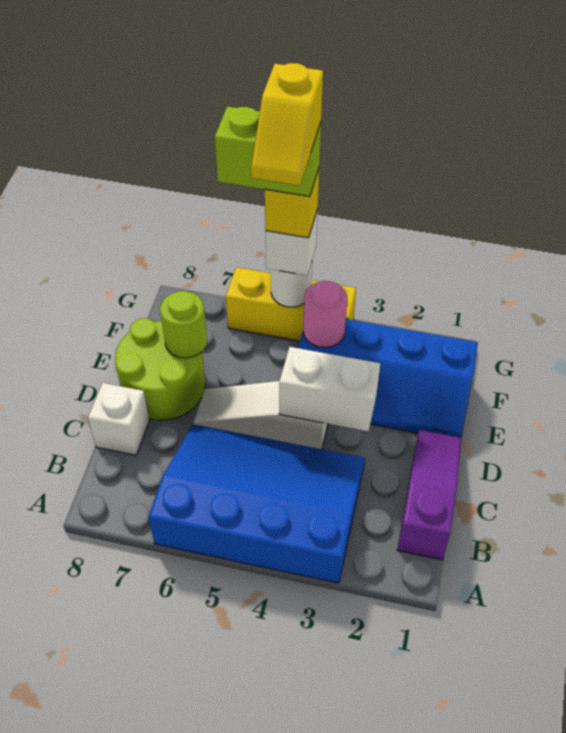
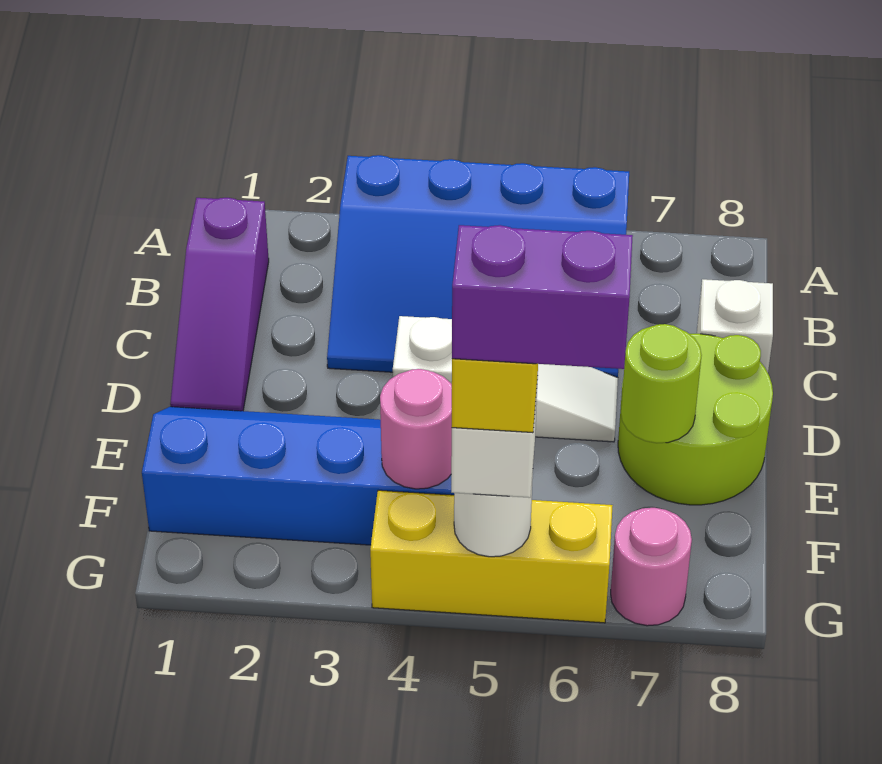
white 1x2 brick [279,347,380,431] -> none
yellow 1x2 slope [251,63,323,186] -> none
lime 1x2 brick [215,107,321,196] -> purple 1x2 brick [452,225,633,369]
none -> pink 1x1 round brick [611,508,692,626]

